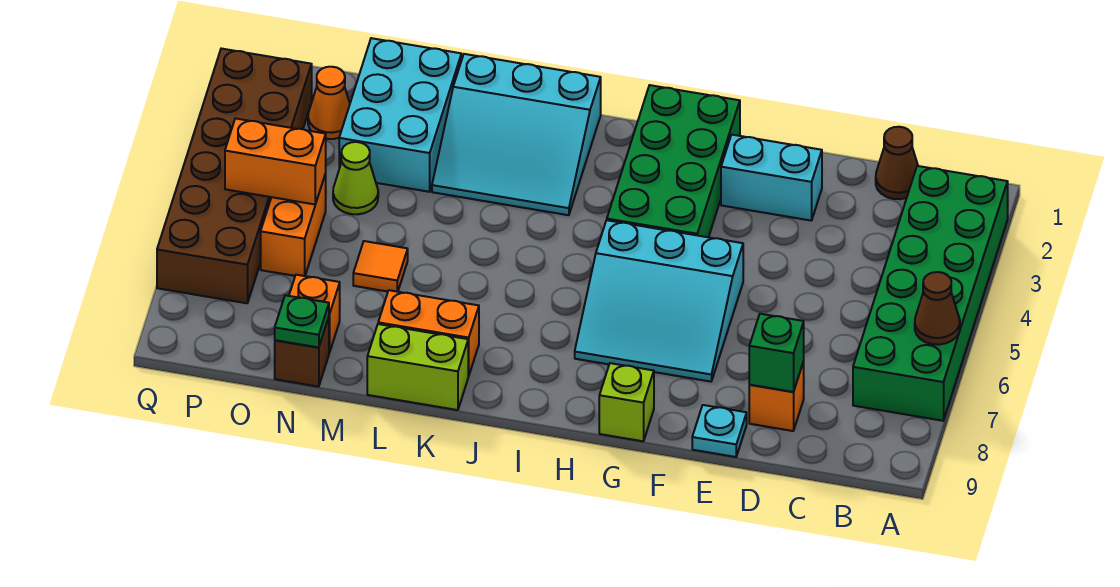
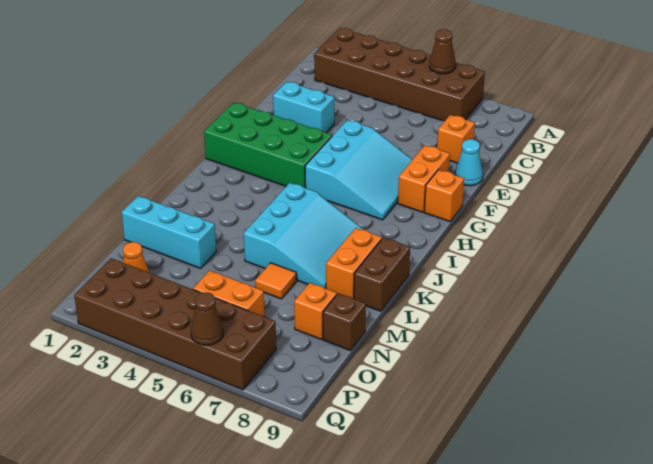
green 2x6 brick [853,166,1008,421] -> brown 2x6 brick [314,28,485,121]
brown 1x1 cone [876,127,918,199] -> brown 1x1 cone moved to [191,292,223,345]
green 1x1 brick [749,314,804,392] -> none
cyan 1x2 brick [721,135,822,221] -> cyan 1x2 brick turned to [273,82,334,132]
cyan 1x1 plate [692,405,747,457] -> cyan 1x1 cone [455,139,483,186]
lime 1x1 brick [599,363,654,441] -> orange 1x1 brick [424,170,464,222]
cyan 3x3 slope [432,54,601,215] -> cyan 3x3 slope moved to [244,183,364,288]
lime 1x2 brick [367,324,468,410] -> brown 1x2 brick [354,238,410,311]
cyan 2x3 brick [339,38,461,192] -> cyan 1x3 brick [122,196,216,268]
lime 1x1 cone [333,142,378,214] -> none
green 1x1 plate [275,295,329,347] -> none
orange 1x2 brick [225,118,326,204] -> orange 1x2 brick moved to [398,145,450,212]

